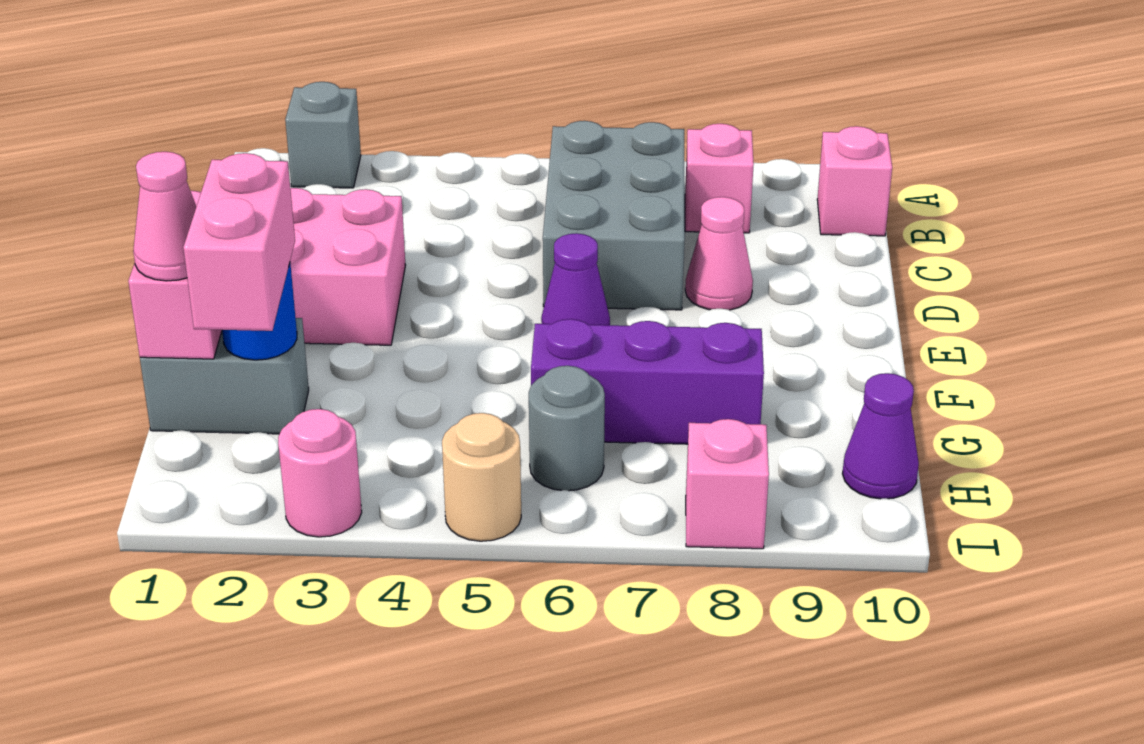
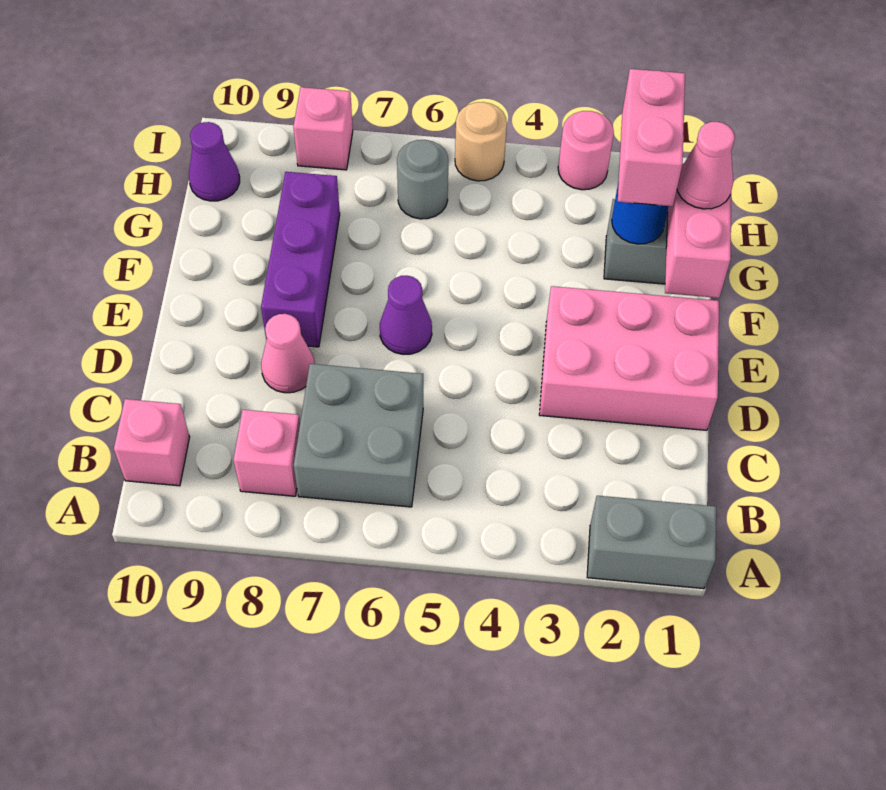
grey 1x1 brick [285,82,361,188] -> grey 1x2 brick [587,496,716,589]
grey 2x3 brick [543,121,685,310] -> grey 2x2 brick [294,364,423,507]
purple 1x3 brick [531,319,764,444] -> purple 1x3 brick turned to [261,172,340,347]

